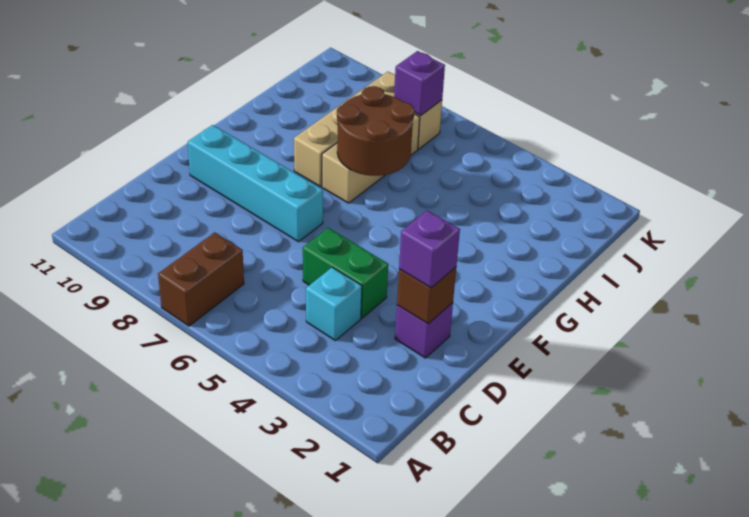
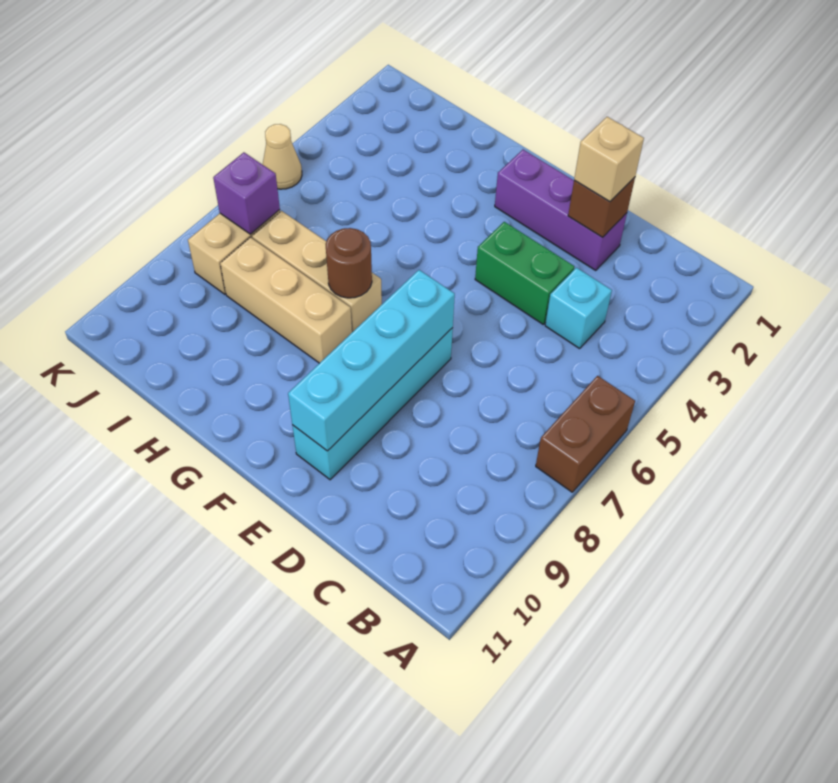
brown 1x2 brick [158,232,244,326] -> brown 1x2 brick turned to [536,376,635,492]
purple 1x1 brick [395,303,453,358] -> purple 1x3 brick [495,150,627,270]
purple 1x1 brick [399,210,460,288] -> tan 1x1 brick [574,117,644,202]
green 1x2 brick [303,228,388,318] -> green 1x2 brick turned to [475,222,574,324]
none -> cyan 1x4 brick [288,270,455,451]
brown 2x2 round brick [337,86,414,176] -> brown 1x1 round brick [326,228,372,298]
none -> tan 1x1 cone [263,124,302,189]

